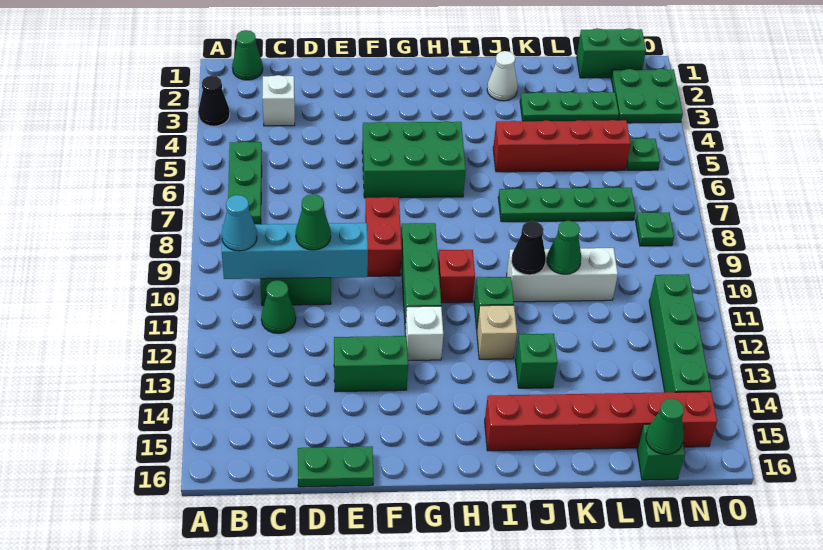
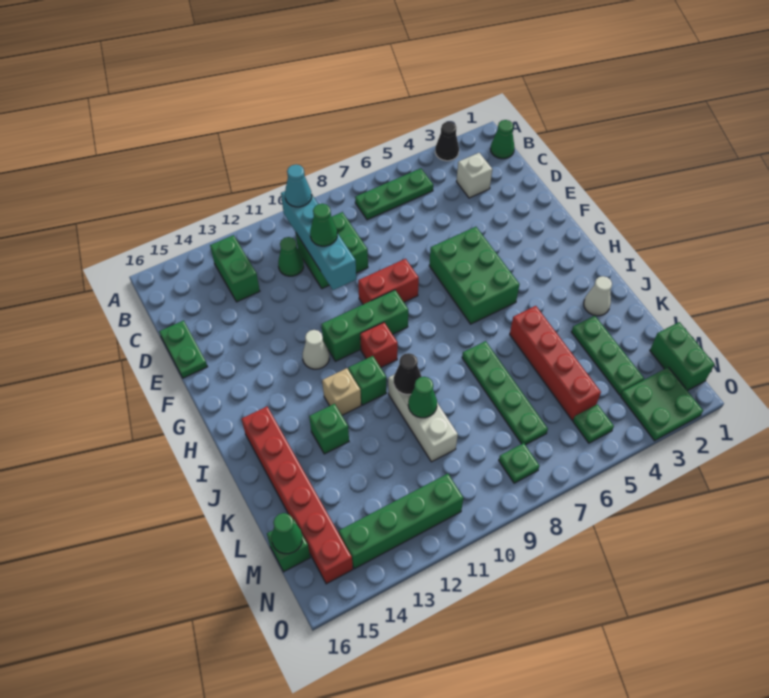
green 1x2 brick [334,336,408,392] -> green 1x2 brick moved to [210,235,260,302]
white 1x1 brick [405,306,443,361] -> white 1x1 cone [303,330,329,369]

